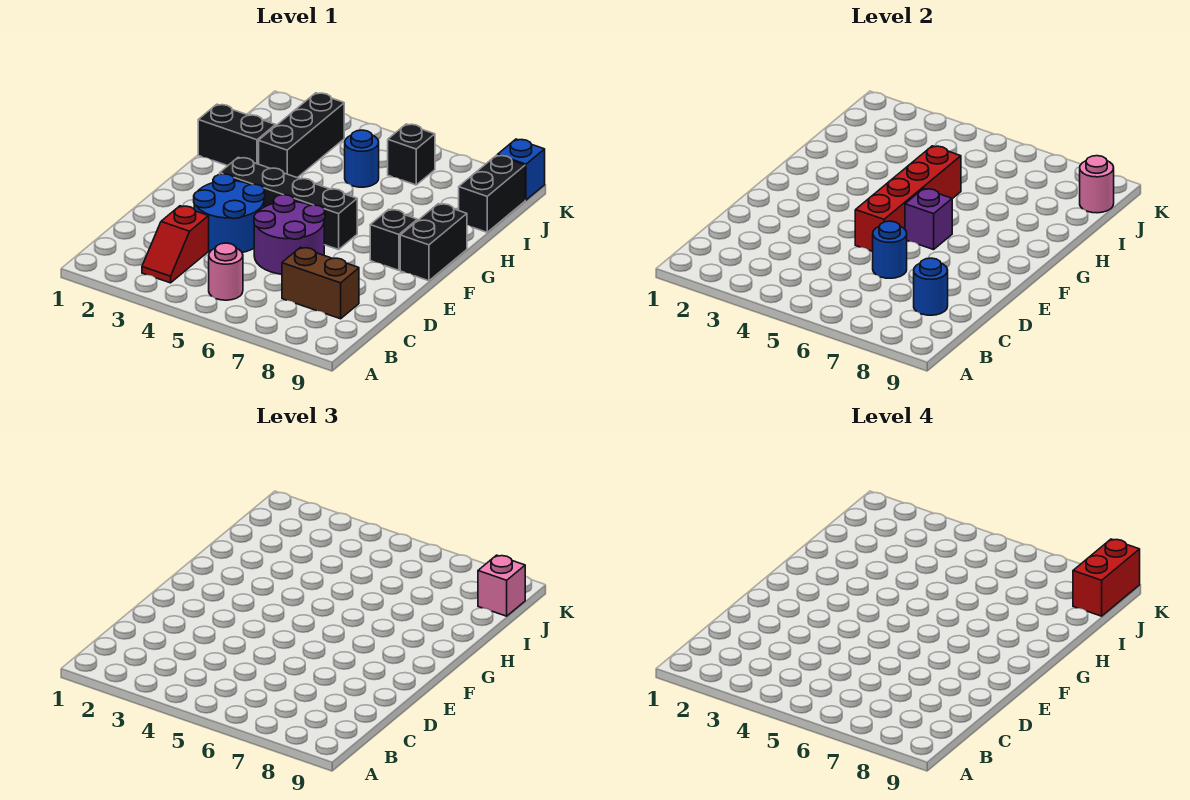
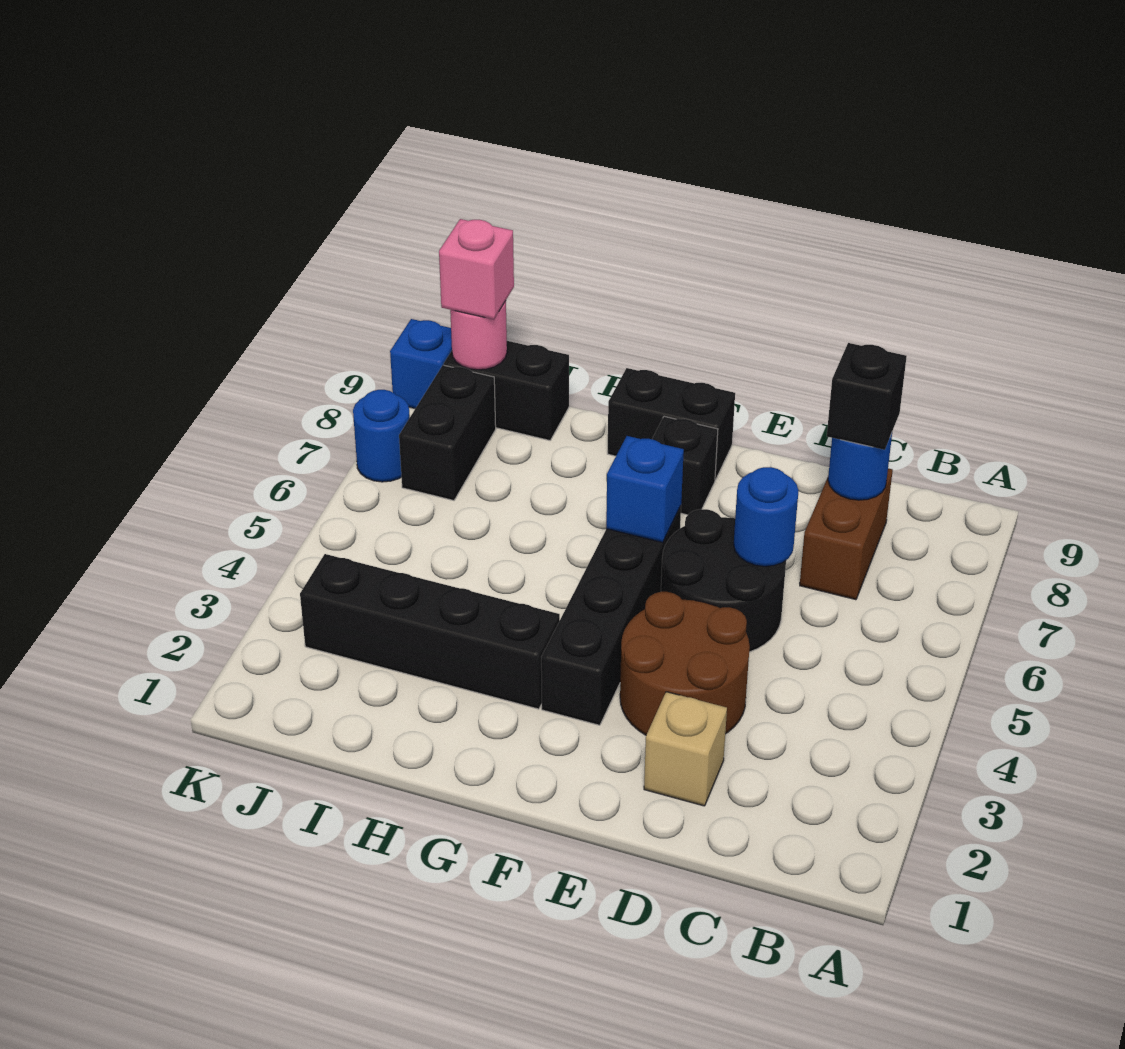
red 1x2 slope [142,206,209,283] -> none
pink 1x1 round brick [209,243,243,300] -> none
none -> tan 1x1 brick [644,692,727,806]
blue 2x2 round brick [194,174,265,253] -> brown 2x2 round brick [620,592,750,735]
purple 2x2 round brick [254,195,325,274] -> black 2x2 round brick [661,509,786,652]
red 1x4 brick [855,146,961,251] -> none
purple 1x1 brick [905,189,952,250] -> blue 1x1 brick [606,436,684,543]
black 1x2 brick [198,104,276,166] -> black 1x2 brick moved to [399,365,496,500]
black 1x3 brick [259,93,344,178] -> black 1x4 brick [300,554,560,709]
blue 1x1 round brick [345,130,379,187] -> blue 1x1 round brick moved to [353,390,410,482]
black 1x1 brick [388,124,435,185] -> black 1x1 brick moved to [827,343,907,450]
red 1x2 brick [1073,539,1140,616] -> none

